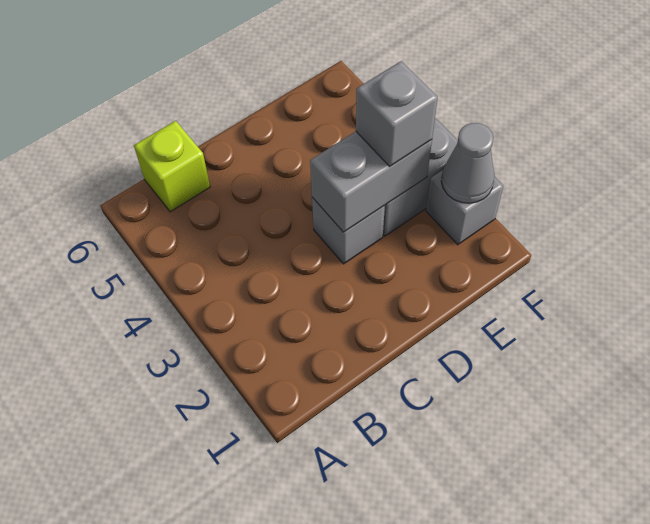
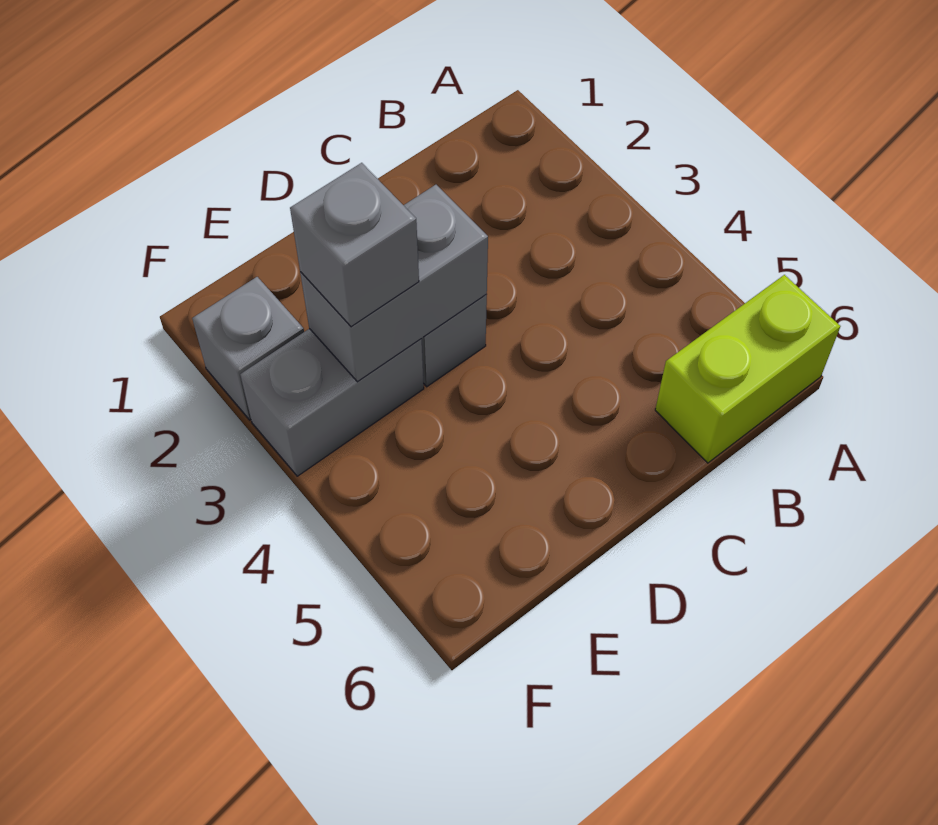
lime 1x1 brick [134,121,210,212] -> lime 1x2 brick [655,275,840,463]
grey 1x1 cone [441,123,494,203] -> none

